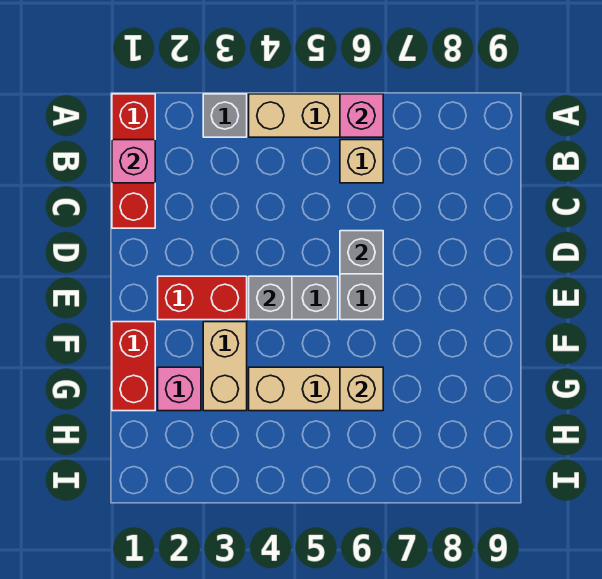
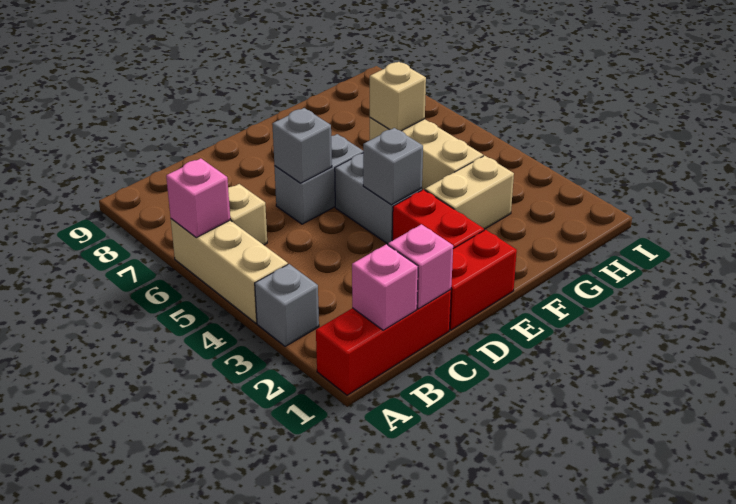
red 1x2 brick [112,322,155,411] -> red 1x2 brick moved to [450,230,517,330]
pink 1x1 brick [158,367,201,411] -> pink 1x1 brick moved to [388,224,453,309]

